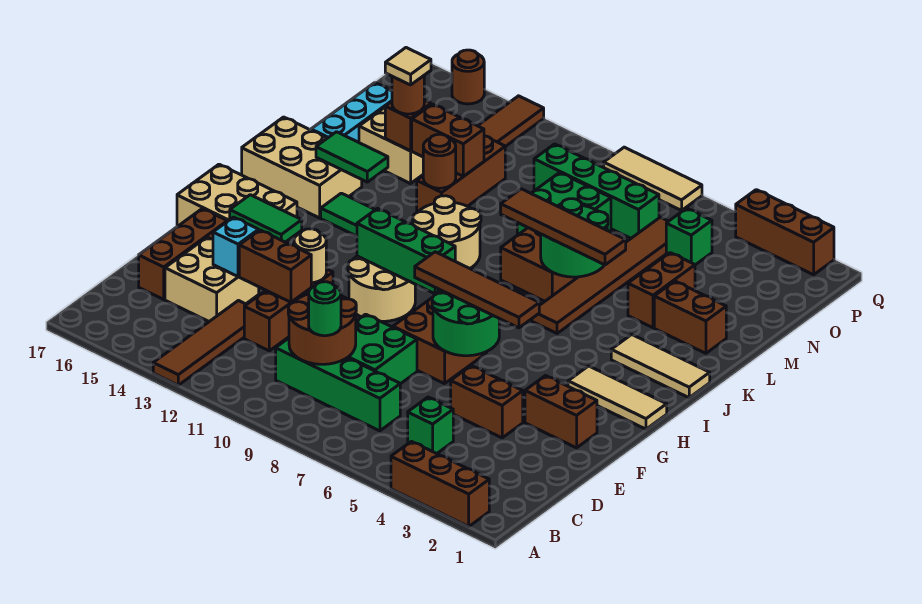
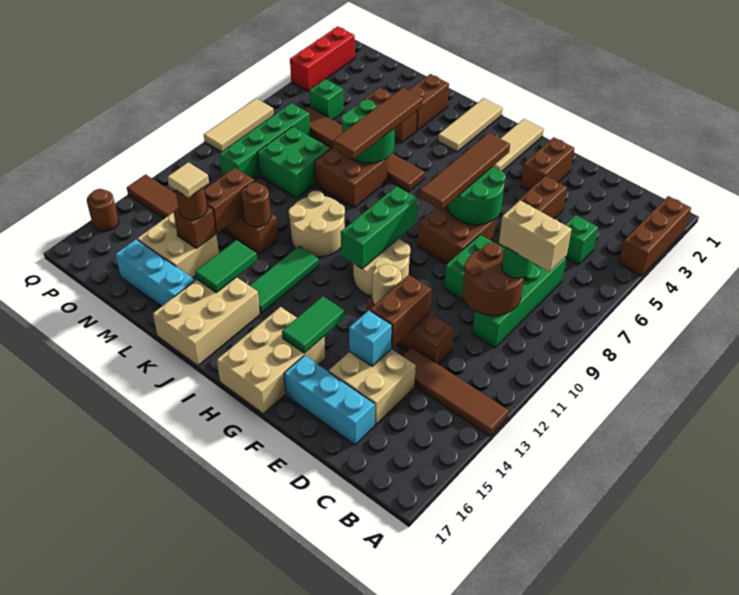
none -> tan 1x2 brick [499,201,572,272]
brown 1x3 brick [139,209,227,299] -> cyan 1x3 brick [284,355,375,445]
brown 1x3 brick [736,190,834,275] -> red 1x3 brick [290,26,355,91]

